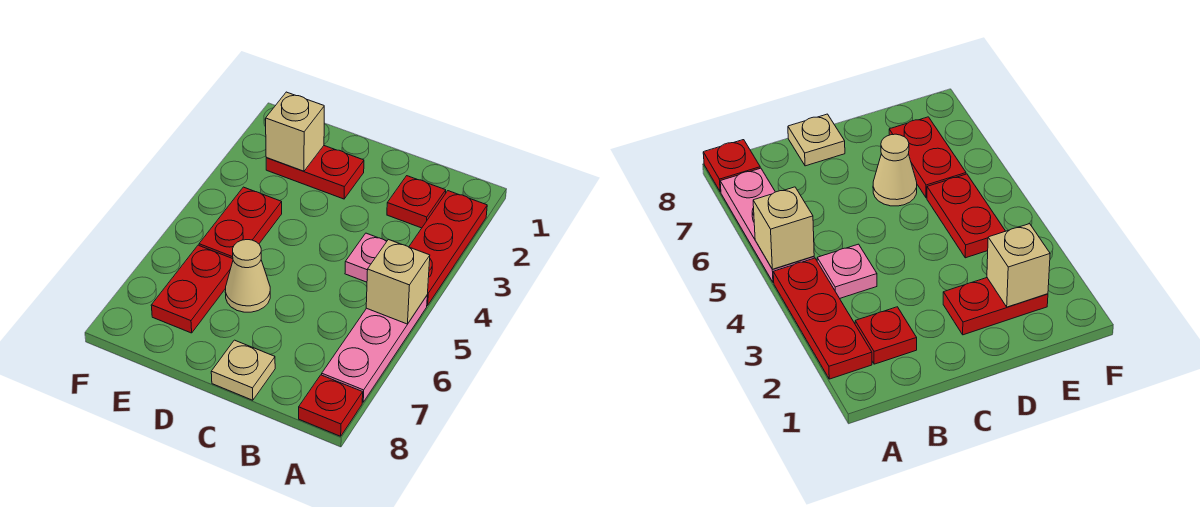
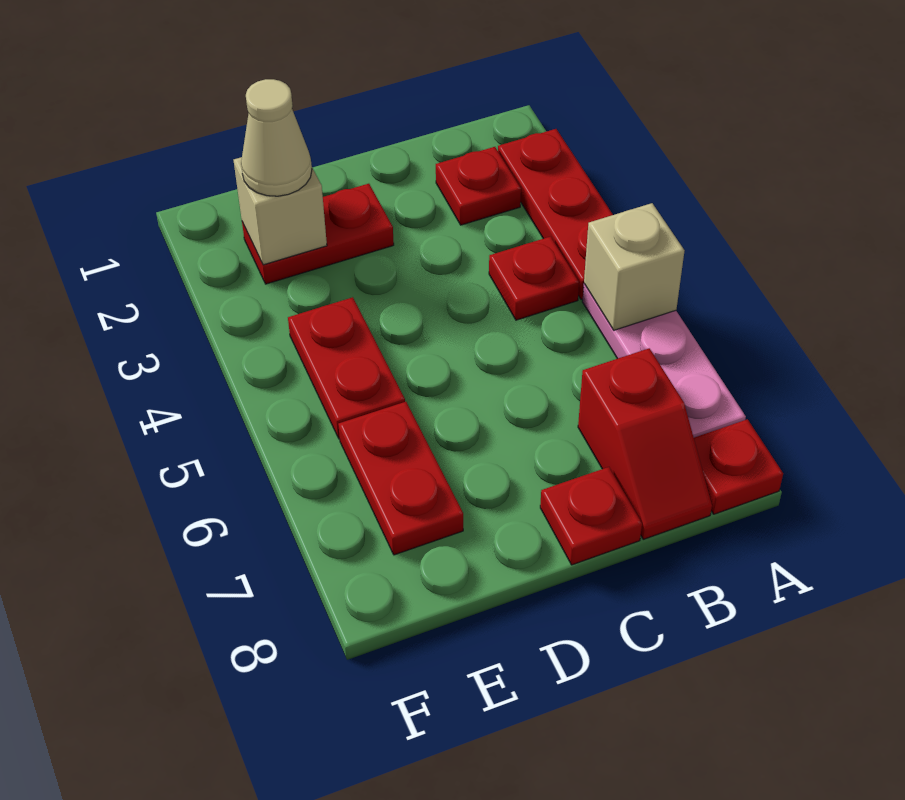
pink 1x1 plate [345,233,387,282] -> red 1x1 plate [489,236,579,320]
none -> red 1x2 slope [578,348,712,539]
tan 1x1 plate [211,340,275,400] -> red 1x1 plate [540,467,642,565]
tan 1x1 cone [225,240,270,312] -> tan 1x1 cone moved to [241,79,312,196]

